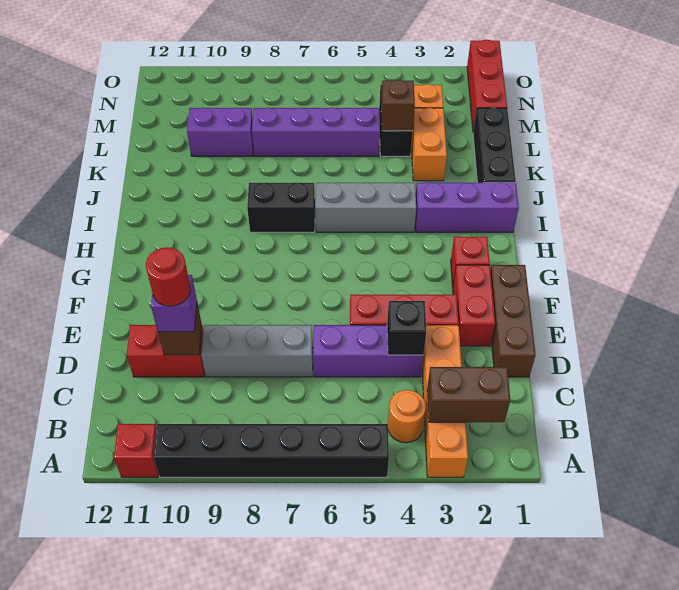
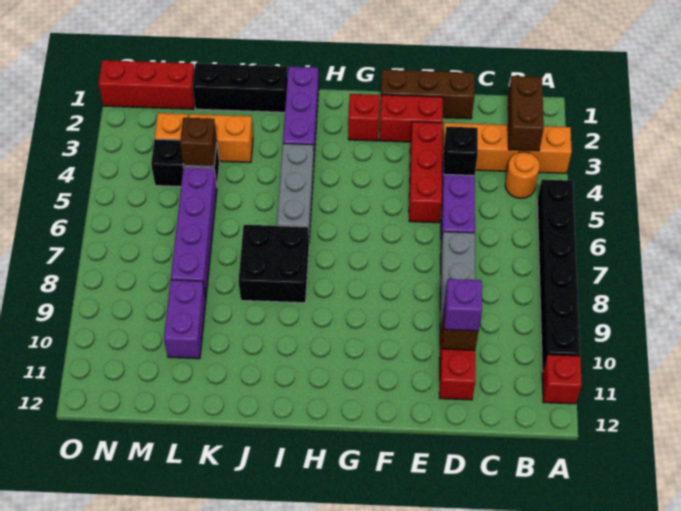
red 1x1 round brick [146,247,191,306] -> none
black 1x2 brick [247,183,315,232] -> black 2x2 brick [239,225,309,303]

